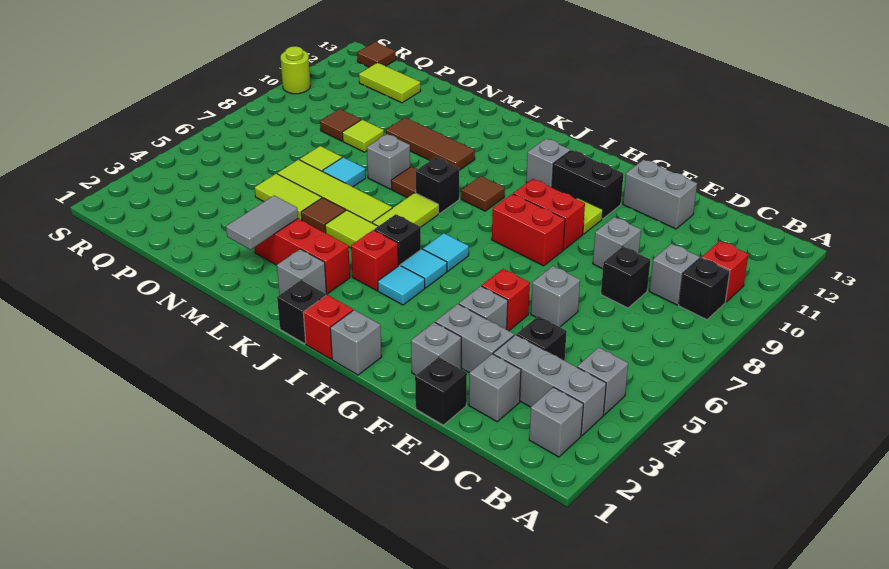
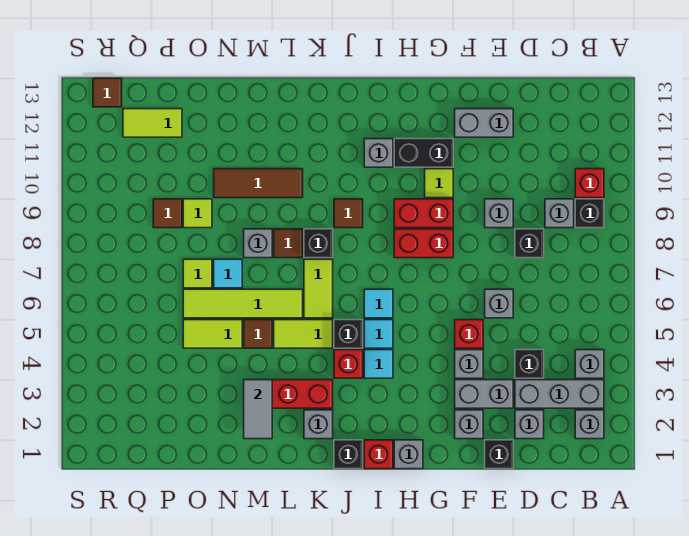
lime 1x1 round brick [281,46,310,94] -> none

